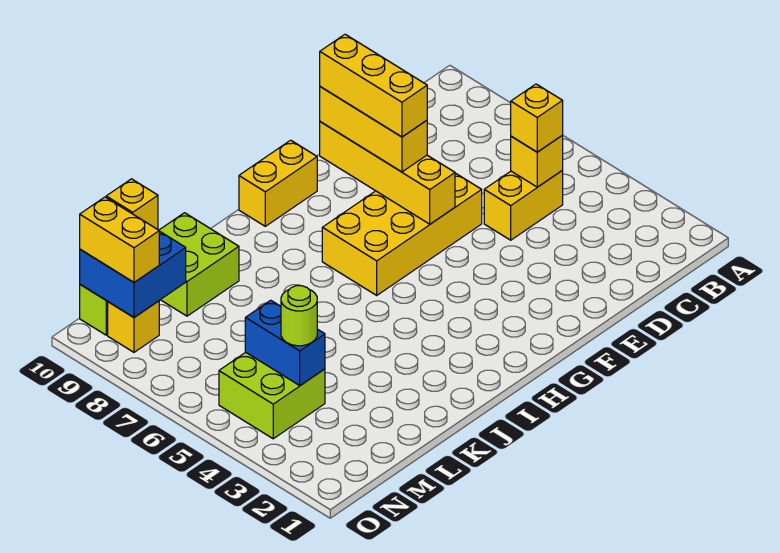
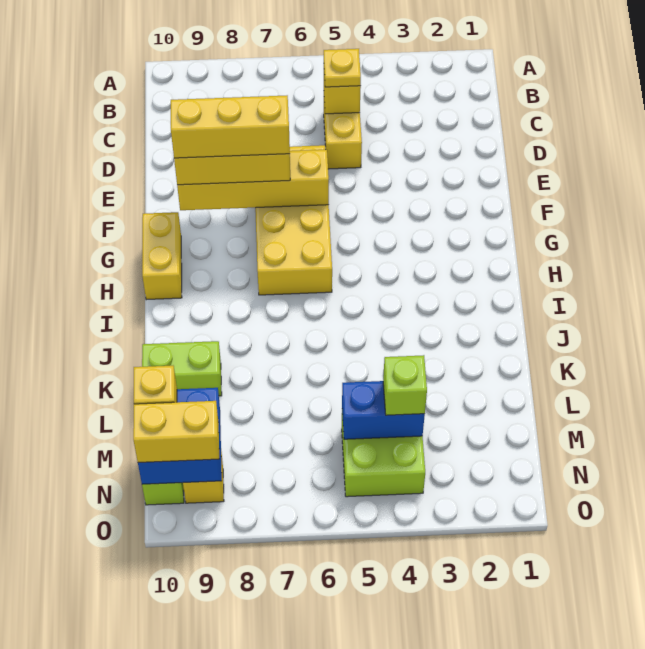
yellow 1x1 brick [511,84,563,152] -> yellow 1x1 plate [324,49,361,87]
lime 2x2 brick [159,213,239,316] -> lime 1x2 brick [142,341,222,396]
lime 1x1 round brick [281,286,317,346] -> lime 1x1 brick [383,355,427,415]

